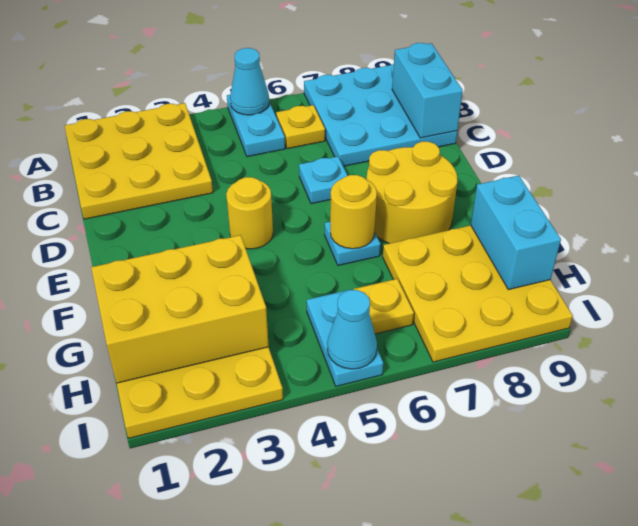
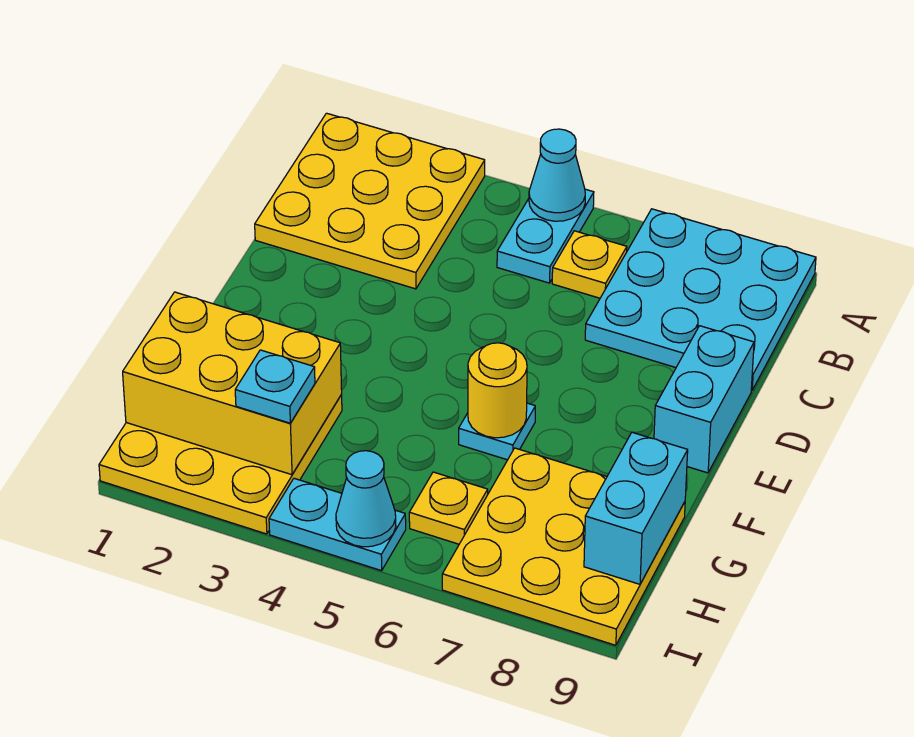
cyan 1x2 brick [392,43,463,138] -> cyan 1x2 brick moved to [654,326,754,473]
cyan 1x1 plate [299,156,348,204] -> cyan 1x1 plate moved to [235,350,315,423]
yellow 1x1 round brick [226,177,273,249] -> none
yellow 2x2 round brick [367,142,457,243] -> none
cyan 1x2 plate [307,290,383,386] -> cyan 1x2 plate turned to [269,478,406,571]

